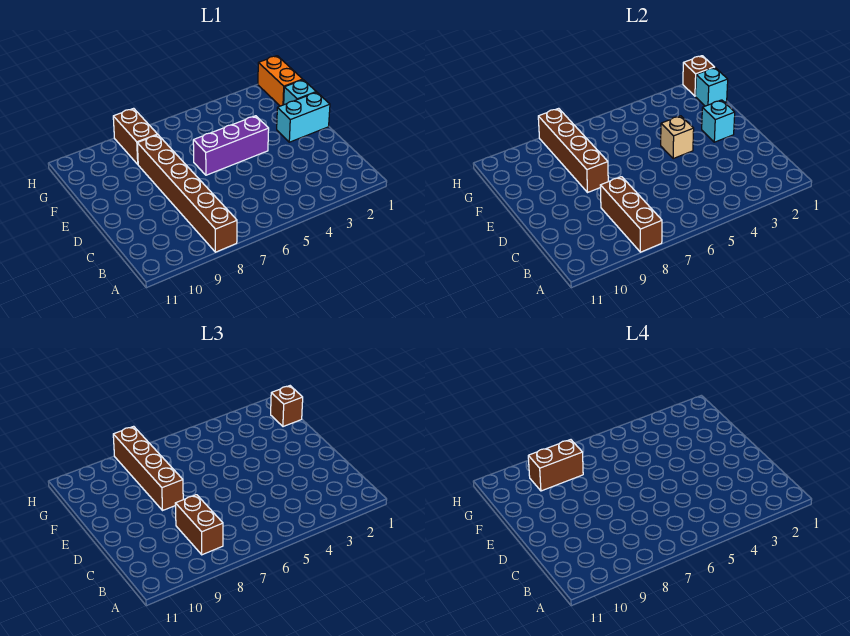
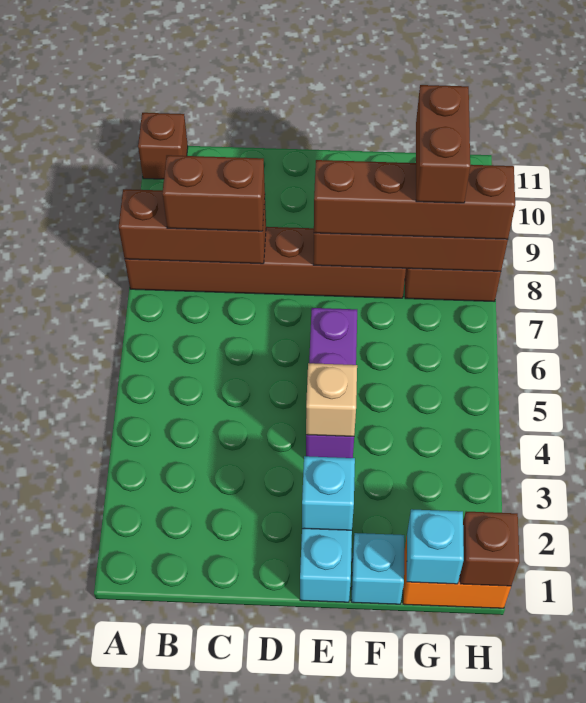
brown 1x1 brick [271,386,303,427] -> brown 1x1 brick moved to [138,113,188,179]

